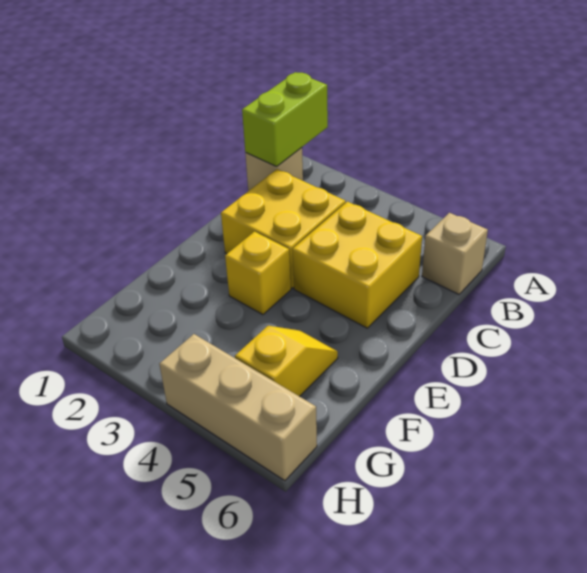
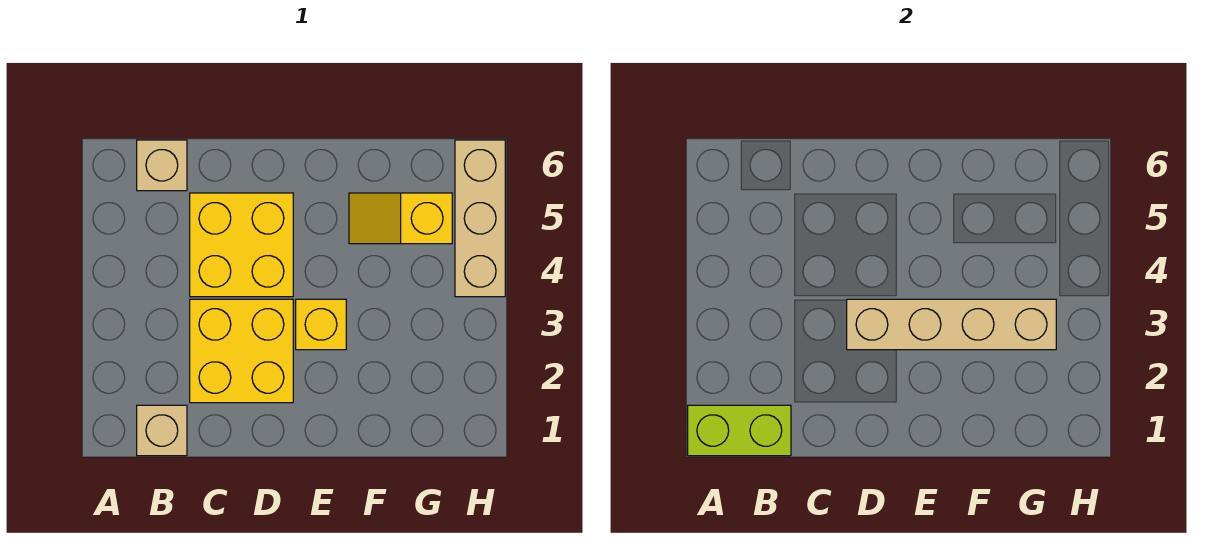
none -> tan 1x4 brick [847,299,1056,350]

